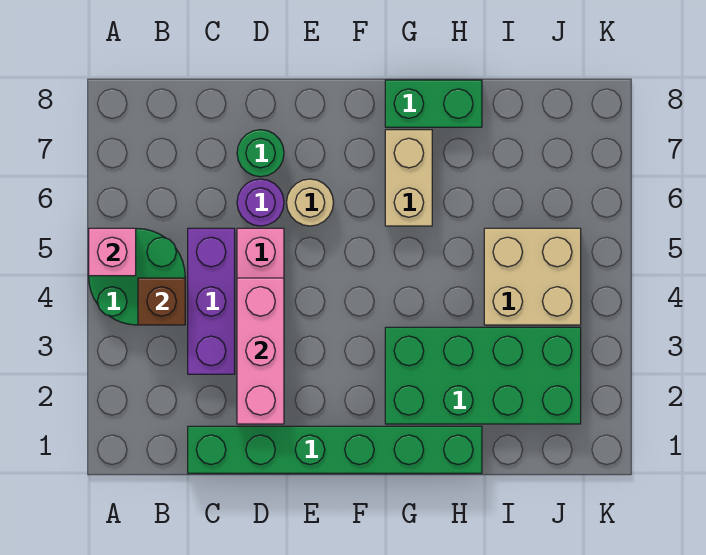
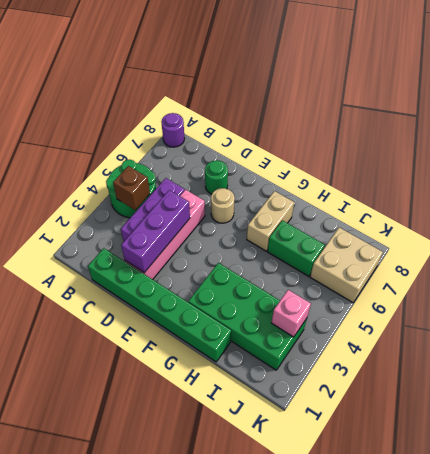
pink 1x1 brick [89,228,136,276] -> pink 1x1 brick moved to [271,290,311,337]
pink 1x3 brick [237,278,284,424] -> purple 1x3 brick [121,190,190,273]
purple 1x1 round brick [237,179,284,226] -> purple 1x1 round brick moved to [161,113,185,147]
green 1x2 brick [385,80,482,127] -> green 1x2 brick moved to [267,220,325,276]
tan 2x2 brick [484,228,581,325] -> tan 2x2 brick moved to [310,227,383,303]

